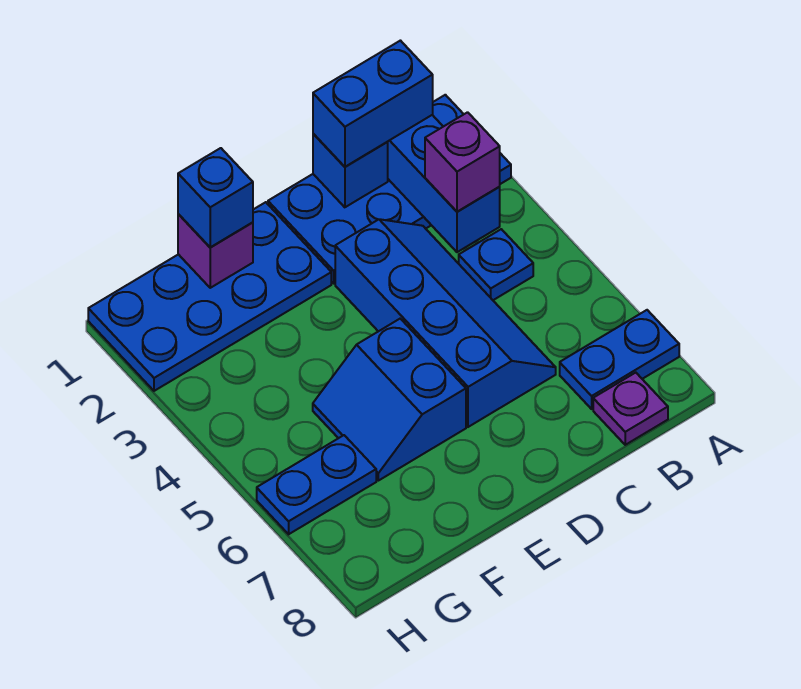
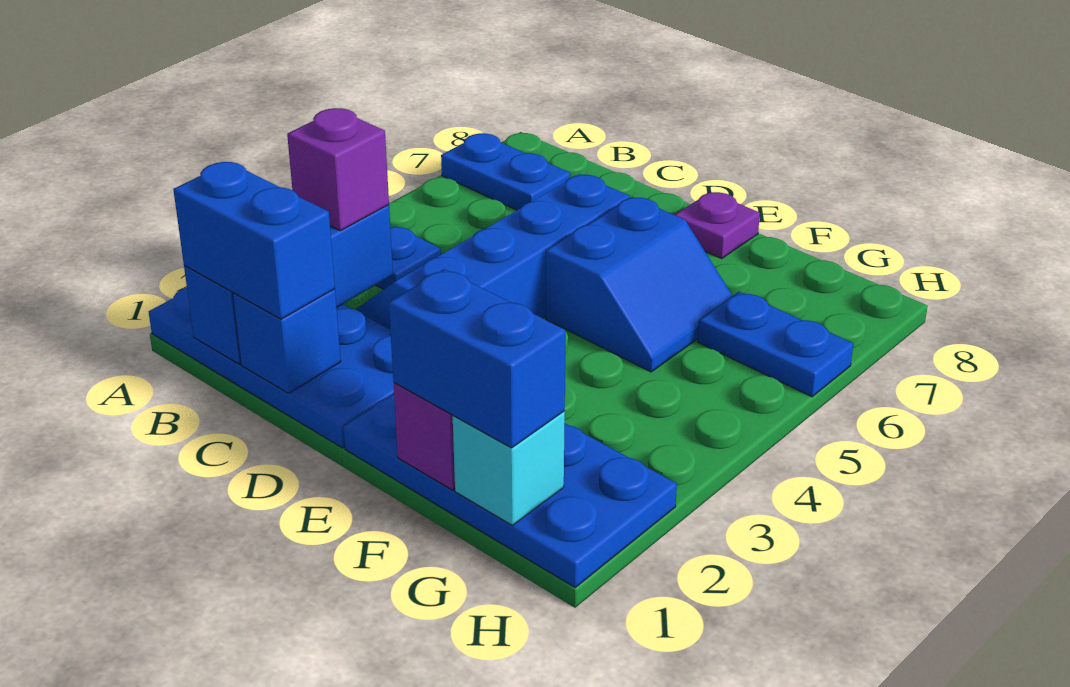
purple 1x1 plate [593,373,668,445] -> purple 1x1 plate moved to [675,192,760,259]
blue 1x1 brick [178,148,253,247] -> blue 1x2 brick [389,269,566,448]
none -> cyan 1x1 brick [453,412,565,525]

